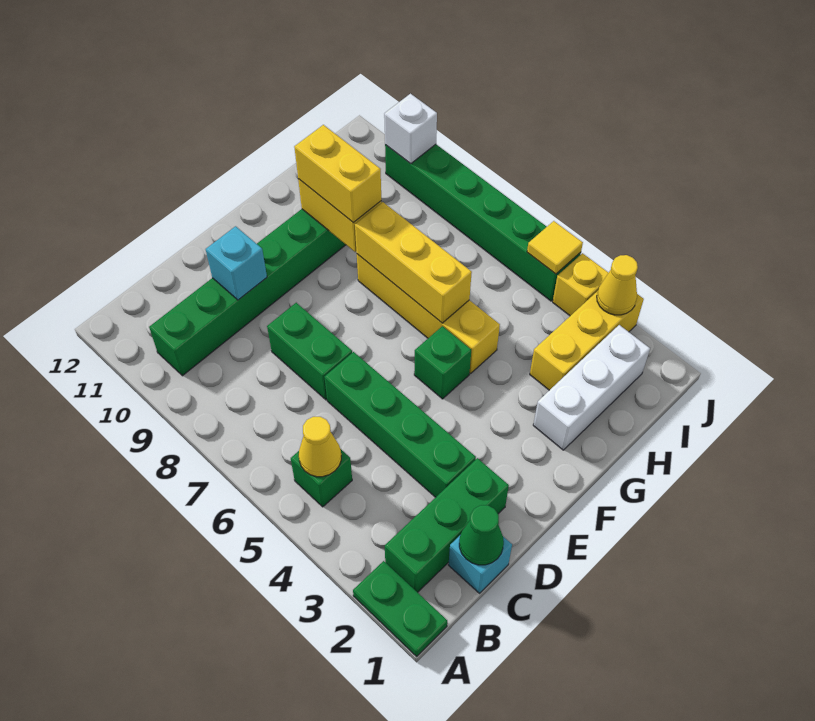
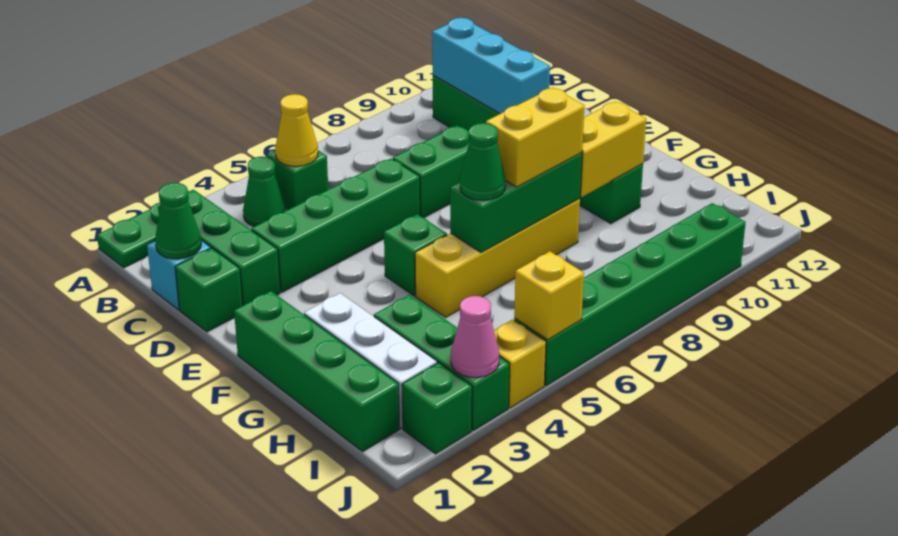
none -> green 1x1 cone [243,156,286,227]
none -> green 1x1 brick [175,248,243,332]
cyan 1x1 brick [206,226,267,300] -> cyan 1x3 brick [432,18,550,114]
none -> green 1x4 brick [234,291,400,452]
yellow 1x3 brick [355,202,472,323] -> green 1x3 brick [450,153,582,252]
none -> green 1x1 cone [460,123,505,200]
yellow 1x2 brick [294,125,381,223] -> yellow 1x2 brick moved to [486,88,585,187]
yellow 1x3 brick [530,291,644,390] -> green 1x3 brick [374,295,509,430]
none -> green 1x1 brick [402,362,472,454]
yellow 1x1 cone [597,255,638,315] -> pink 1x1 cone [451,296,499,377]
yellow 1x1 tile [527,221,583,274] -> yellow 1x1 brick [514,251,584,340]
white 1x1 brick [384,94,437,164] -> none

